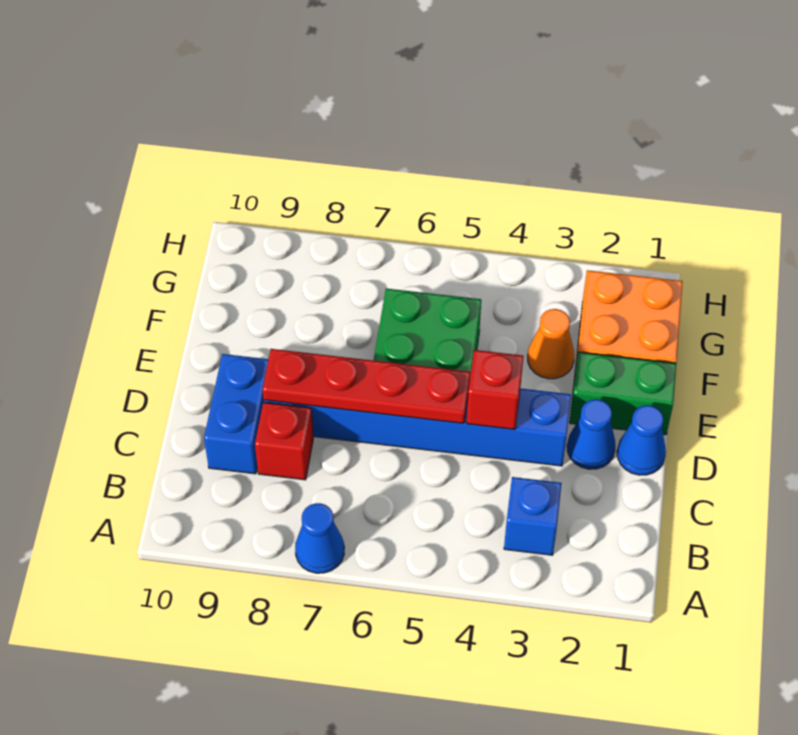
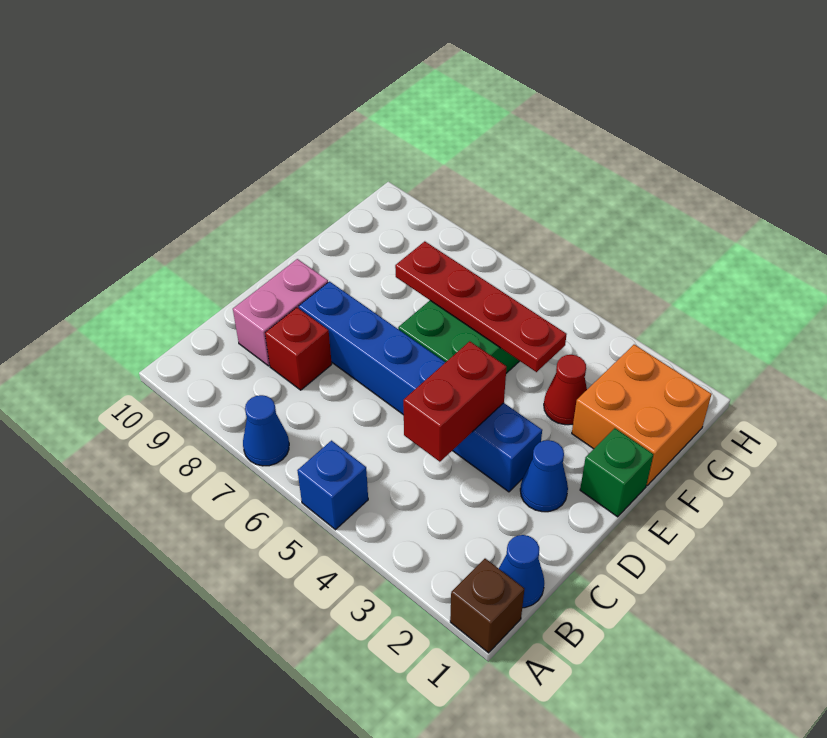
none -> brown 1x1 brick [450,559,524,653]
blue 1x1 brick [504,477,562,555] -> blue 1x1 brick moved to [297,441,368,530]
blue 1x2 brick [204,354,269,474] -> pink 1x2 brick [233,259,328,366]
blue 1x1 cone [617,405,666,475] -> blue 1x1 cone moved to [499,535,544,608]
red 1x1 brick [467,350,523,429] -> red 1x2 brick [403,341,506,462]
red 1x4 plate [263,349,470,423] -> red 1x4 plate moved to [395,241,567,372]
green 1x2 brick [570,352,676,435] -> green 1x1 brick [580,428,653,517]
orange 1x1 cone [528,309,574,379] -> red 1x1 cone [544,355,587,425]

